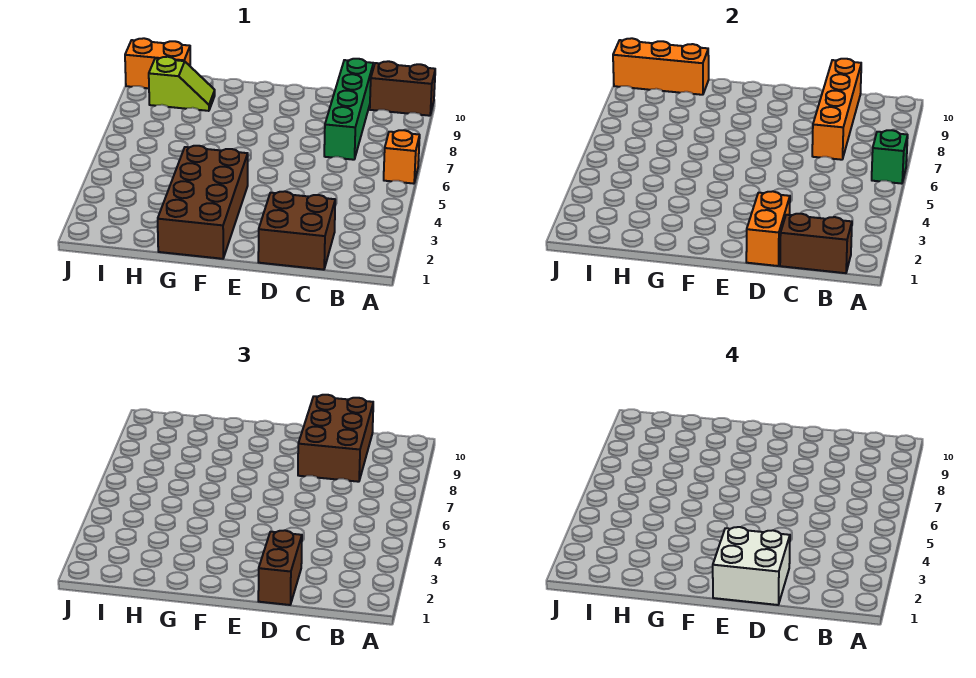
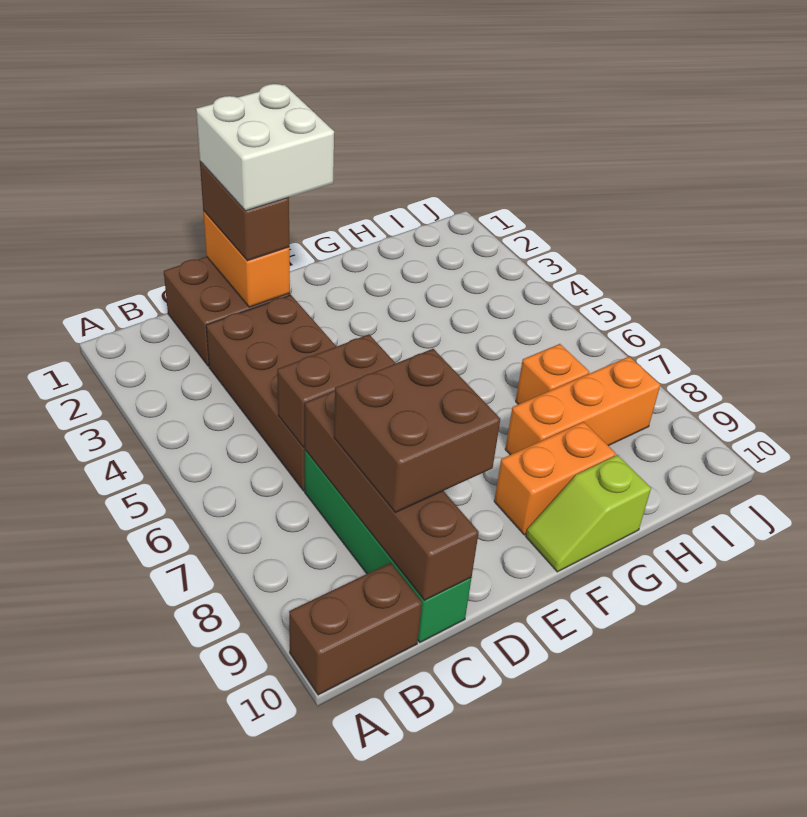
orange 1x1 brick [384,130,420,184] -> orange 1x1 brick moved to [516,344,589,404]
green 1x1 brick [872,130,908,184] -> none
brown 1x2 brick [780,214,852,273] -> brown 1x2 brick moved to [277,334,395,447]
orange 1x4 brick [812,59,861,160] -> brown 1x4 brick [305,390,479,600]
brown 2x3 brick [298,395,373,482] -> brown 2x2 brick [334,349,500,513]
brown 2x4 brick [158,146,248,259] -> brown 2x4 brick moved to [206,295,336,491]
lime 1x2 slope [149,57,215,111] -> lime 1x2 slope moved to [526,455,651,572]
orange 1x3 brick [613,38,709,95] -> orange 1x3 brick moved to [505,357,660,455]
orange 1x2 brick [125,38,190,88] -> orange 1x2 brick moved to [494,422,616,535]

